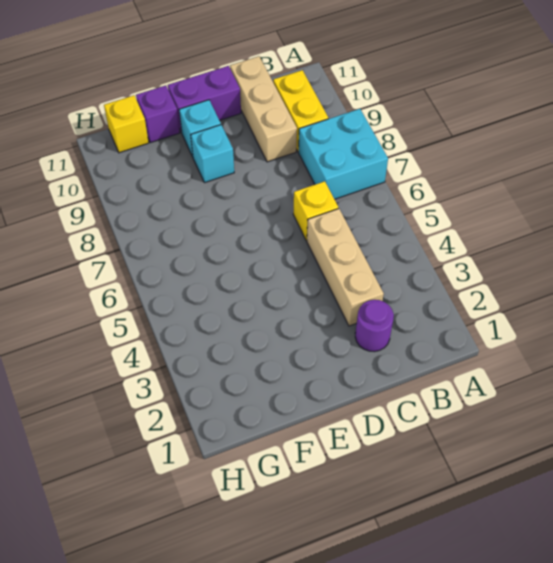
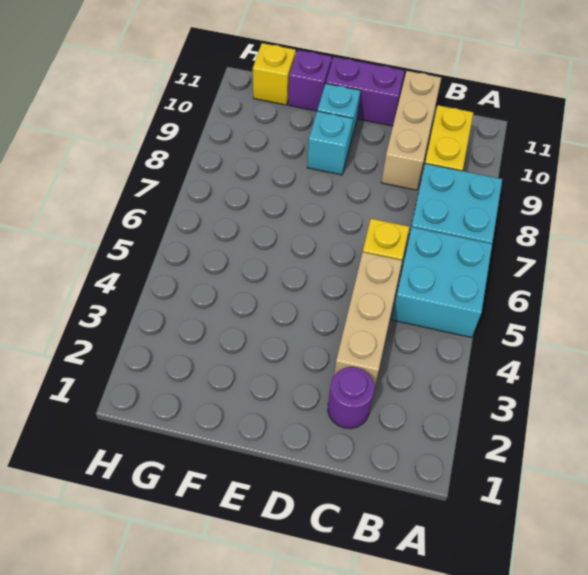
none -> cyan 2x2 brick [391,227,492,338]

